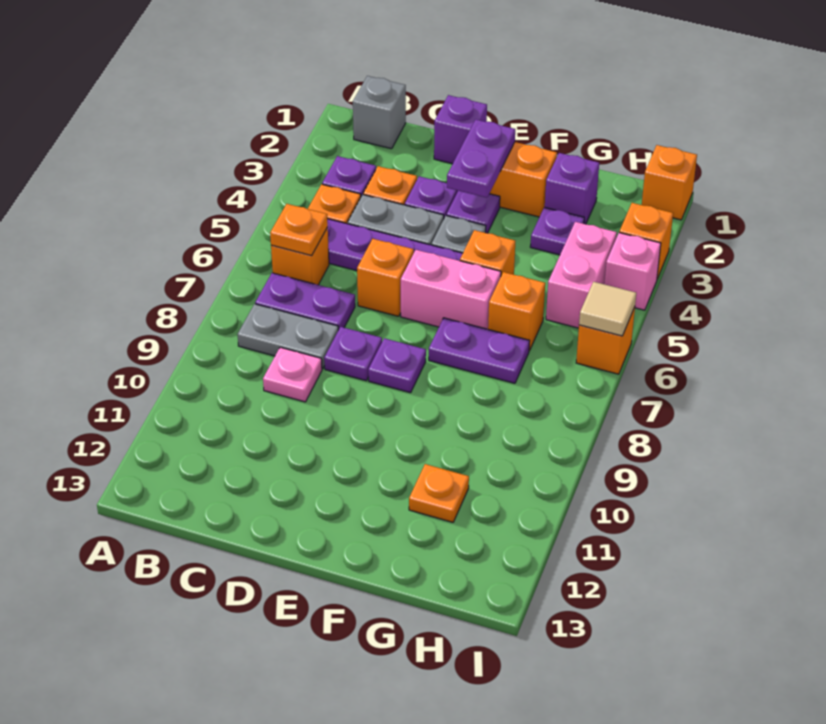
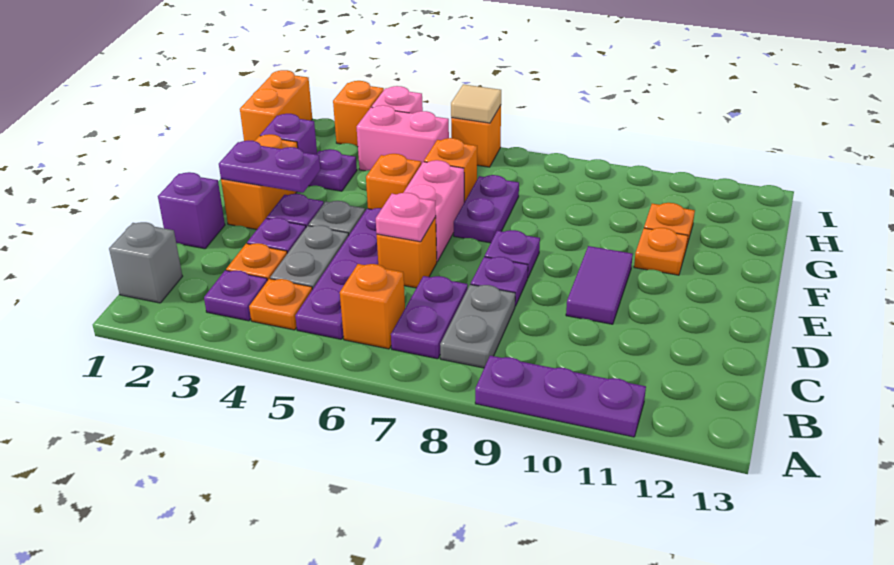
none -> purple 1x3 plate [475,356,646,437]
orange 1x1 plate [270,204,328,256] -> orange 1x1 plate moved to [634,228,688,275]
pink 1x1 plate [263,347,322,402] -> pink 1x1 plate moved to [376,193,436,242]
none -> purple 1x2 tile [566,246,633,324]
orange 1x1 brick [642,145,697,220] -> orange 1x2 brick [240,70,312,141]

